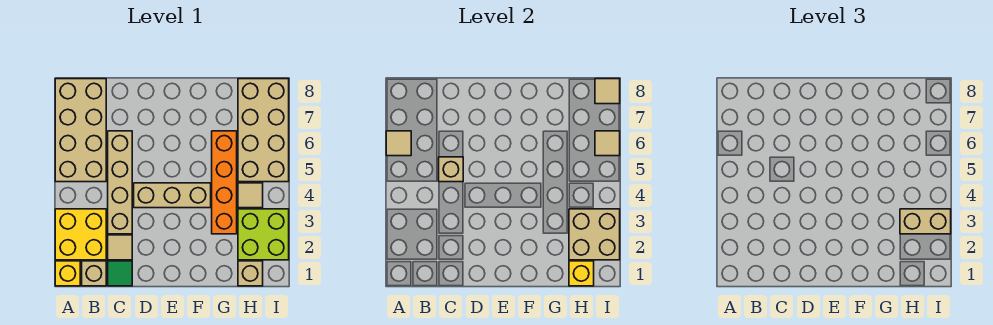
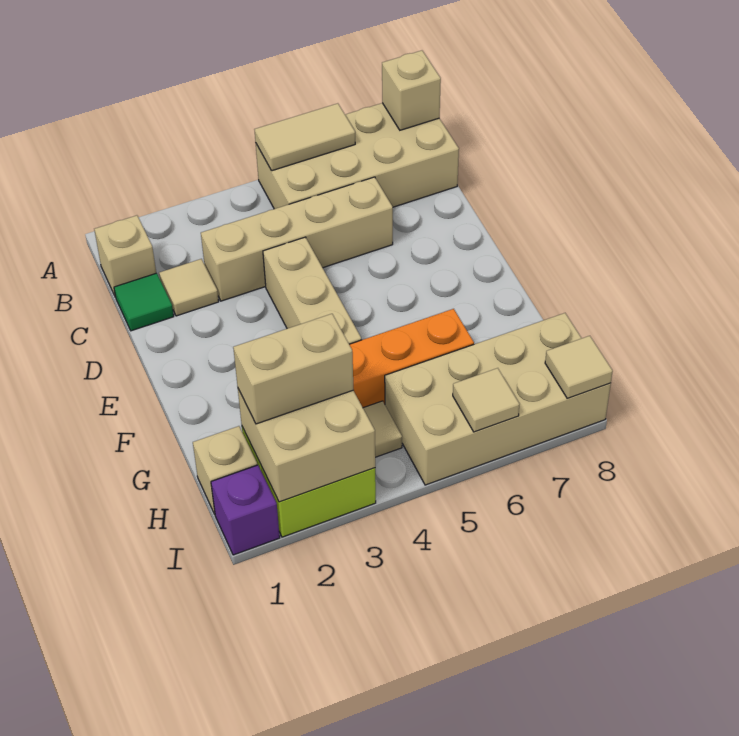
yellow 1x1 brick [55,261,80,286] -> none
yellow 2x2 brick [55,209,106,260] -> none
tan 1x1 tile [386,131,411,156] -> tan 1x2 tile [254,103,355,171]
tan 1x1 brick [439,157,463,182] -> tan 1x1 brick moved to [382,51,441,130]
yellow 1x1 brick [569,261,594,286] -> none
tan 1x2 brick [900,209,951,234] -> tan 1x2 brick turned to [233,314,354,424]
none -> purple 1x1 brick [211,465,280,555]

